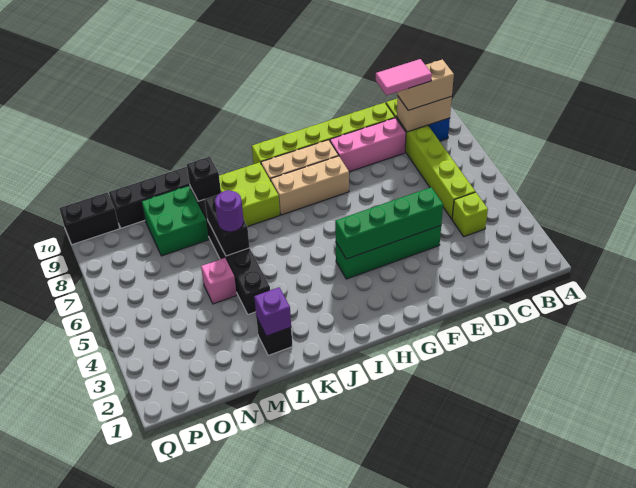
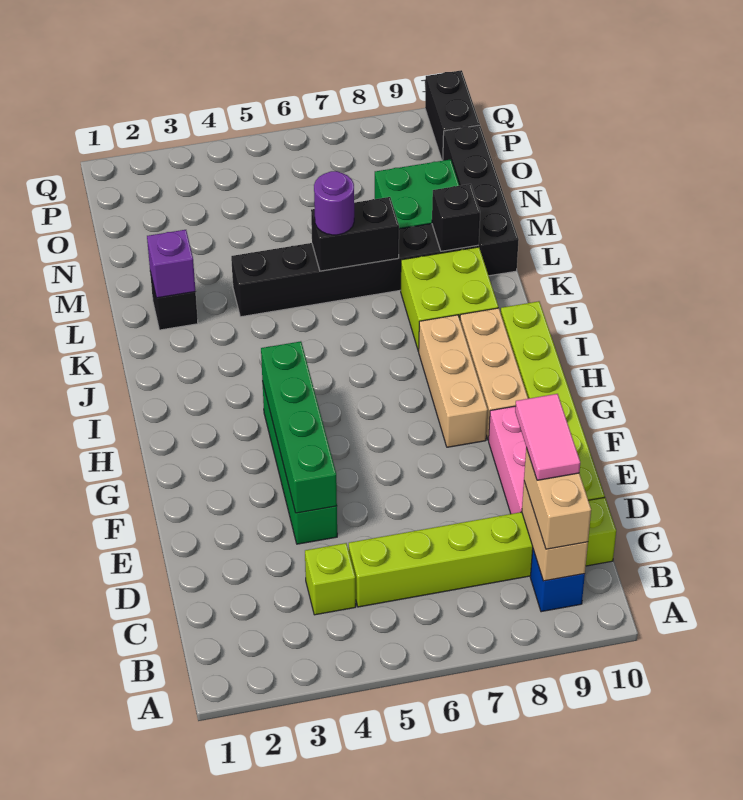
pink 1x1 brick [201,258,237,304] -> none

